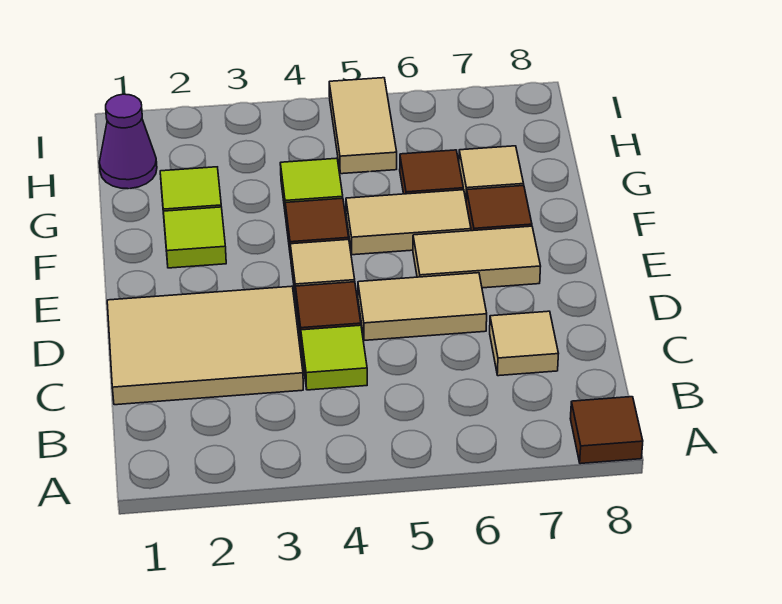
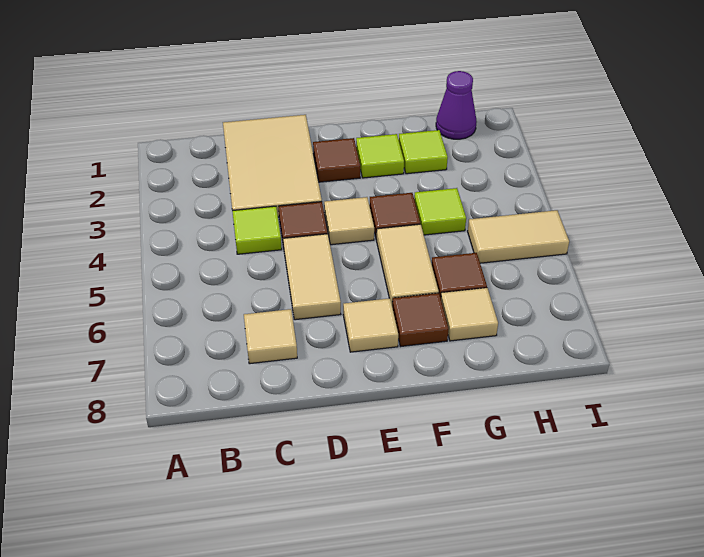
brown 1x1 tile [570,397,643,464] -> brown 1x1 tile moved to [313,138,360,182]
tan 1x2 tile [413,226,541,288] -> tan 1x1 tile [343,298,398,352]

